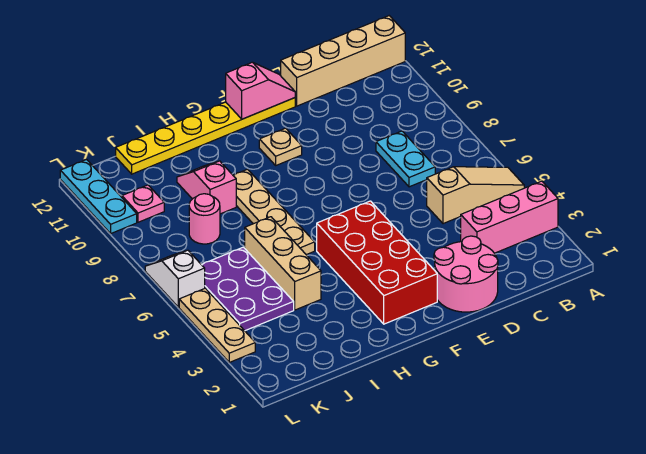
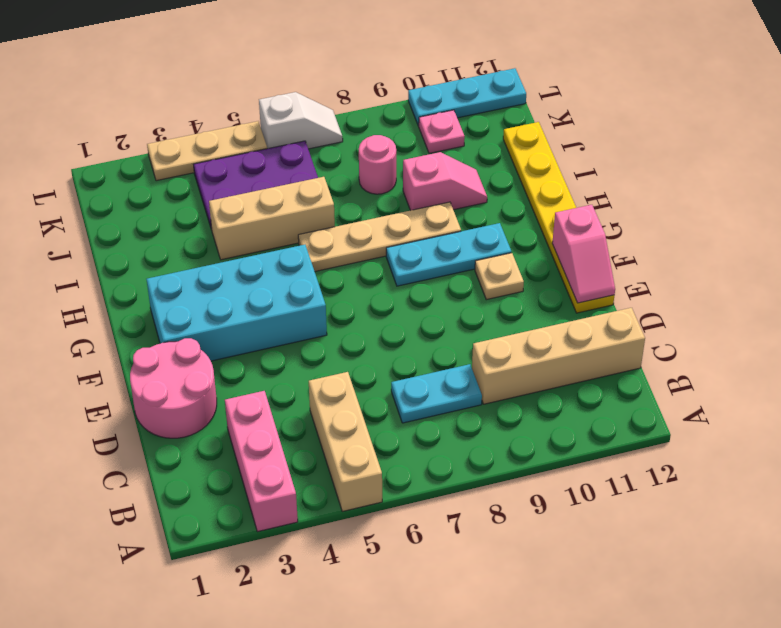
tan 1x3 slope [427,167,524,224] -> tan 1x3 brick [309,372,382,511]
tan 1x4 brick [281,16,405,106] -> tan 1x4 brick turned to [472,308,645,404]
red 2x4 brick [317,201,437,324] -> cyan 2x4 brick [147,245,327,361]
none -> cyan 1x3 plate [386,223,511,286]

